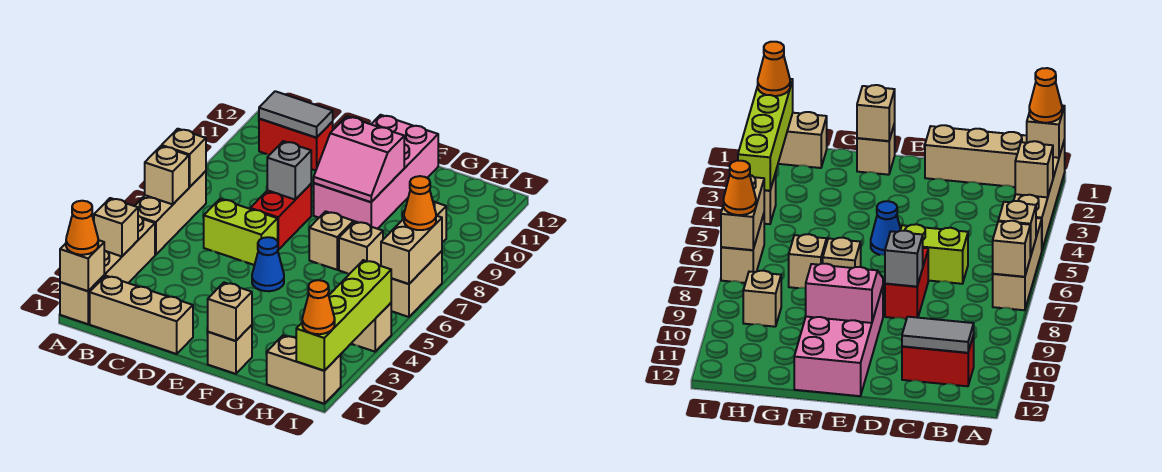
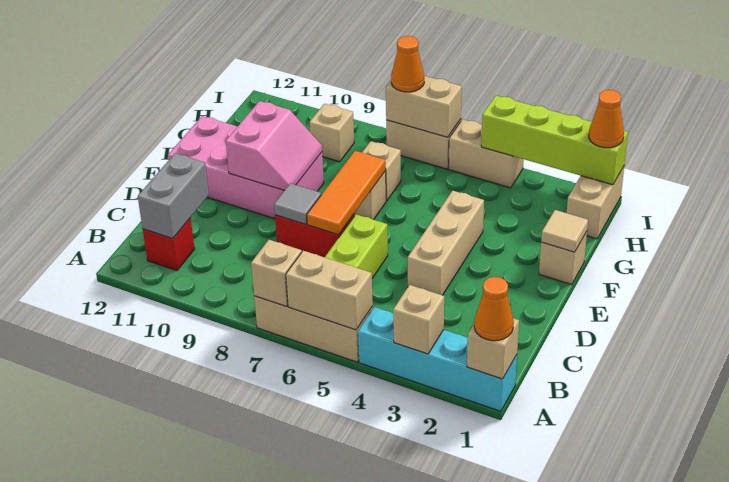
tan 1x4 brick [60,216,155,324] -> cyan 1x4 brick [358,307,517,411]
tan 1x1 brick [145,146,189,204] -> tan 1x2 brick [286,251,373,330]
tan 1x3 brick [90,276,193,354] -> tan 1x3 brick moved to [408,191,484,295]
red 1x2 brick [259,119,333,170] -> red 1x1 brick [143,218,194,271]
grey 1x2 tile [259,91,333,138] -> grey 1x2 brick [138,153,209,239]
none -> orange 1x3 tile [307,151,386,235]
grey 1x1 brick [267,141,311,199] -> grey 1x1 tile [274,183,321,224]
blue 1x1 cone [252,237,284,291] -> none
tan 1x1 brick [208,282,252,341] -> tan 1x1 tile [541,210,588,252]
tan 1x1 brick [351,303,391,352] -> tan 1x2 brick [449,119,524,188]

